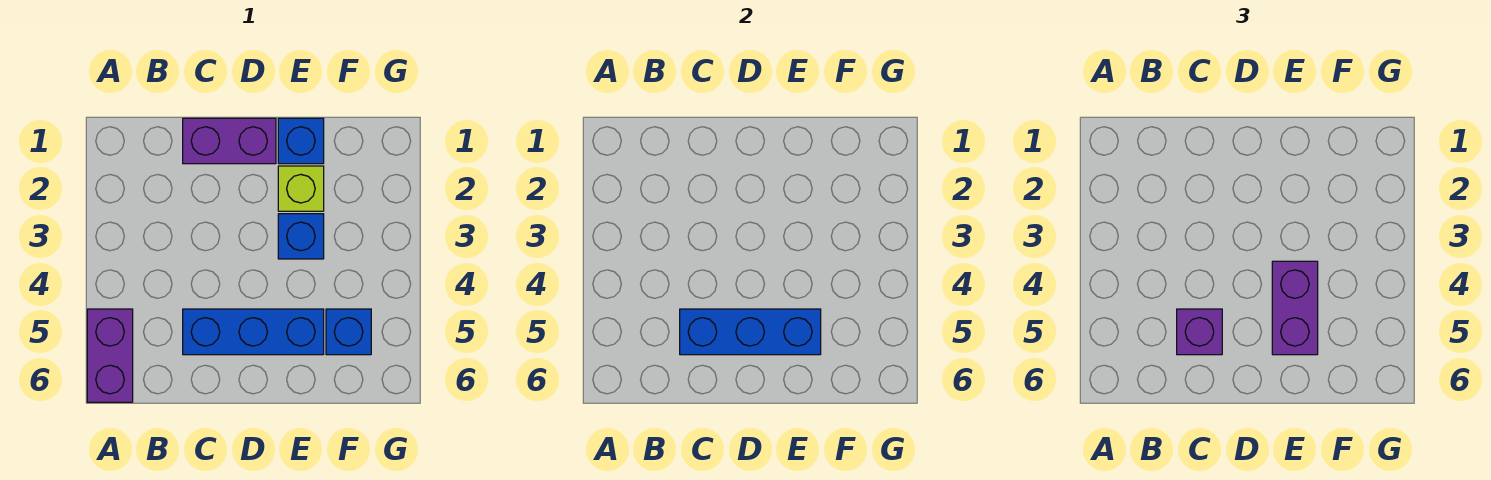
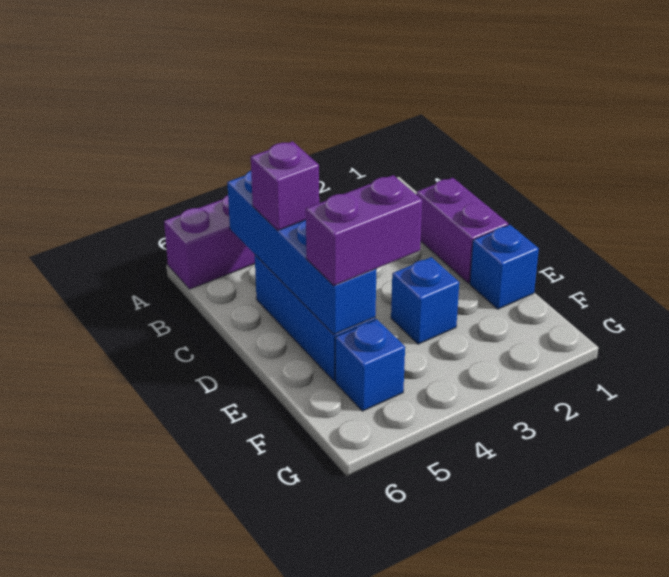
blue 1x3 brick [680,309,821,355] -> blue 1x4 brick [227,171,377,335]
lime 1x1 brick [278,166,324,211] -> none

